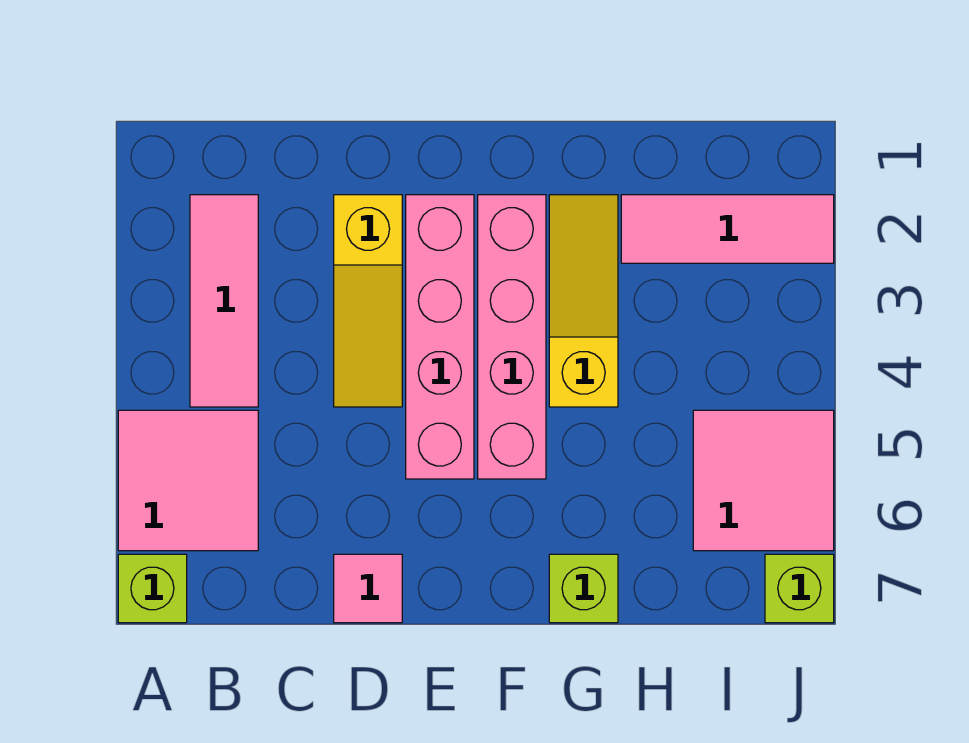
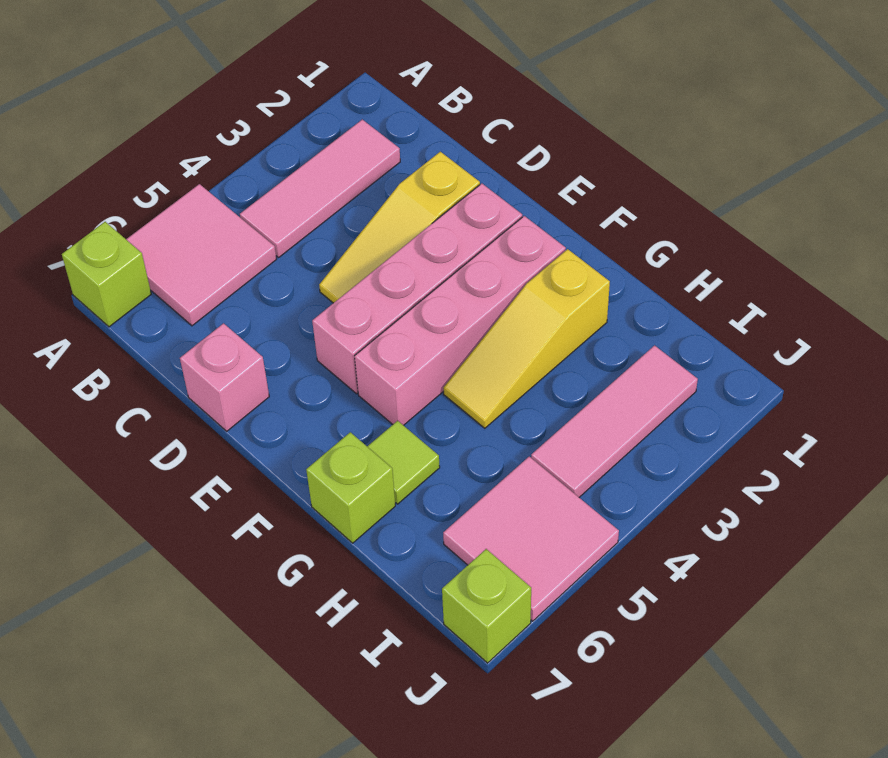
pink 1x1 tile [334,554,402,623] -> pink 1x1 brick [180,323,269,431]
yellow 1x3 slope [549,195,618,407] -> yellow 1x3 slope turned to [444,249,610,428]
none -> lime 1x1 tile [367,421,440,504]
pink 1x3 tile [621,195,834,263] -> pink 1x3 tile turned to [531,345,698,497]

